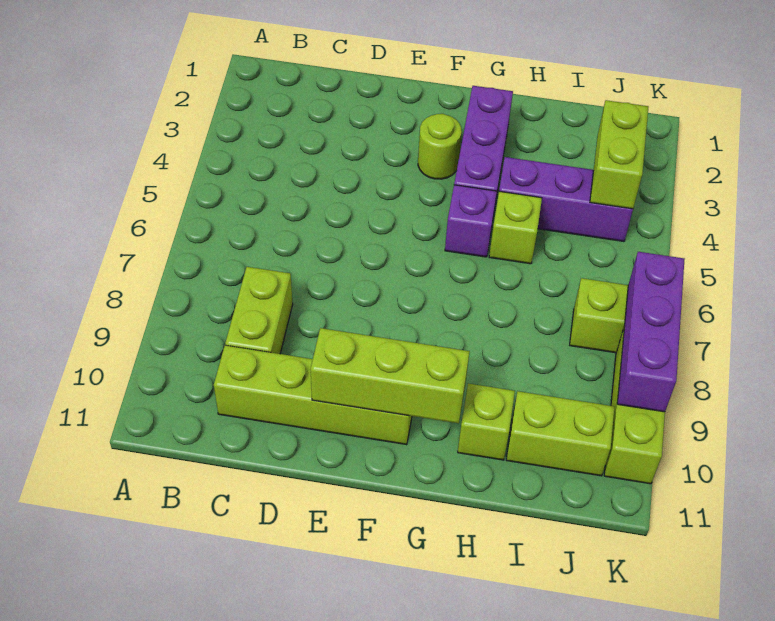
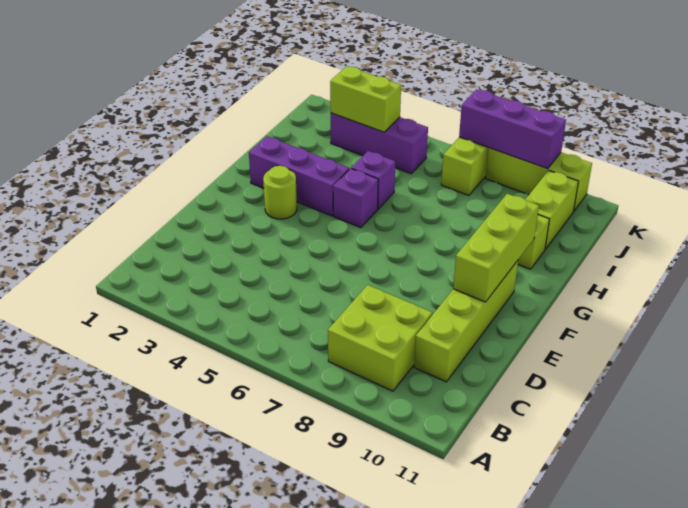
lime 1x2 brick [225,267,293,354] -> lime 2x2 brick [328,285,432,391]
purple 1x3 brick [499,157,633,241] -> purple 1x3 brick turned to [331,113,428,174]
lime 1x1 brick [489,191,542,264] -> purple 1x1 brick [351,151,396,209]

